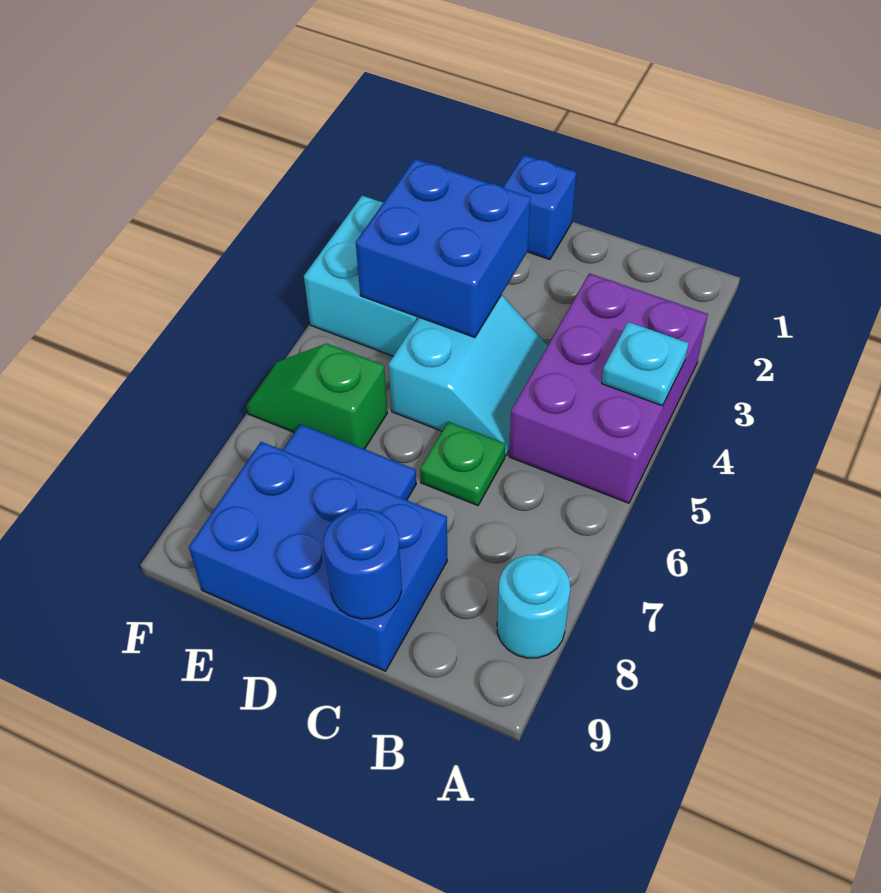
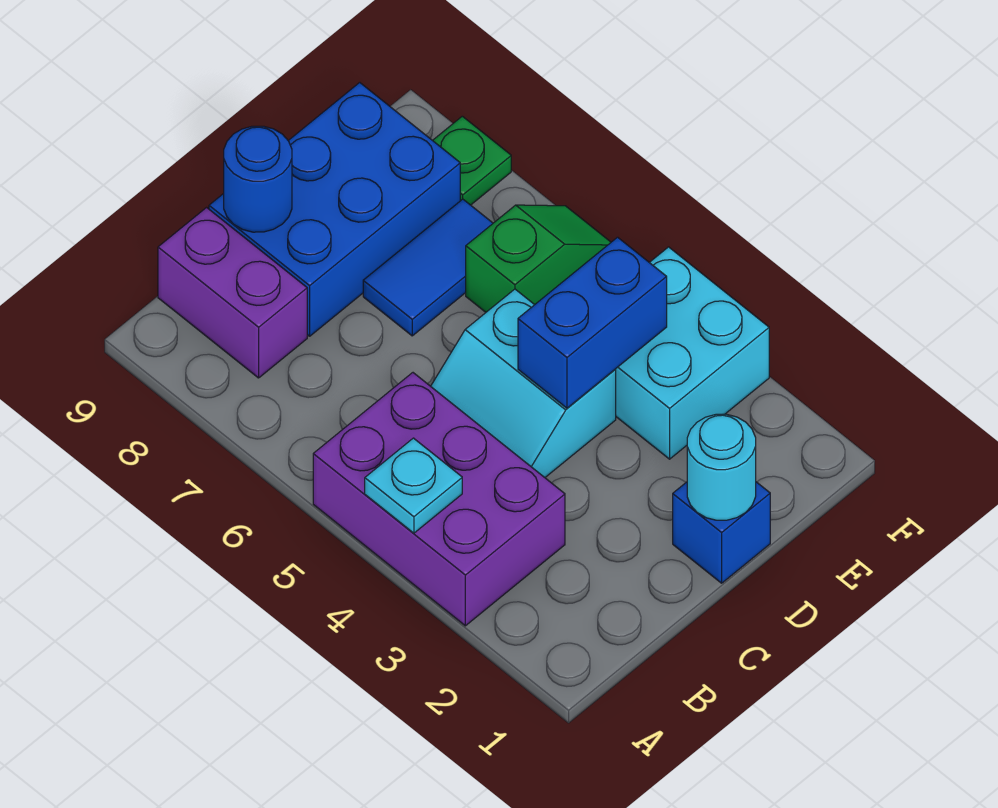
cyan 1x1 round brick [497,555,570,658] -> cyan 1x1 round brick moved to [687,414,756,520]
none -> purple 1x2 brick [158,208,307,378]
green 1x1 plate [420,422,505,506] -> green 1x1 plate moved to [433,116,511,205]
blue 2x2 brick [356,159,531,337] -> blue 1x2 brick [518,237,667,408]

